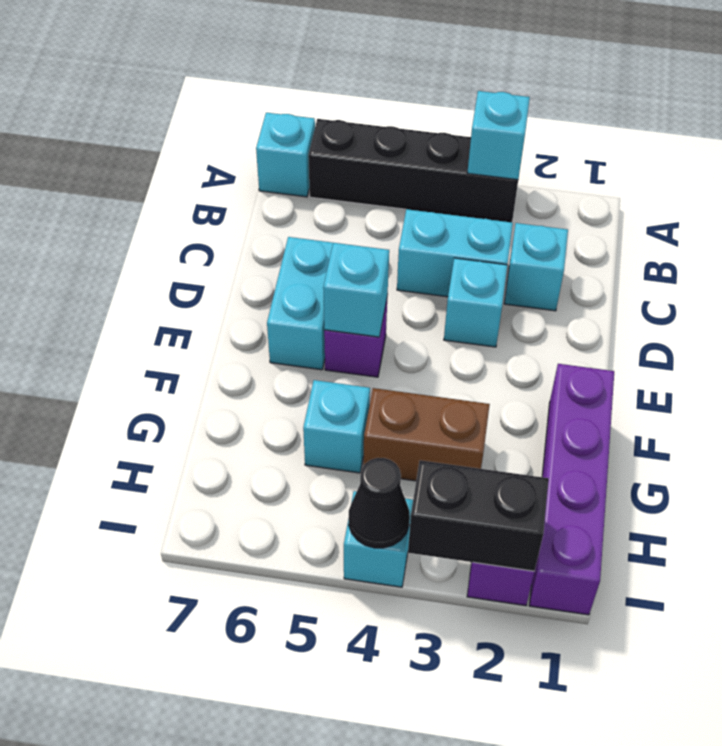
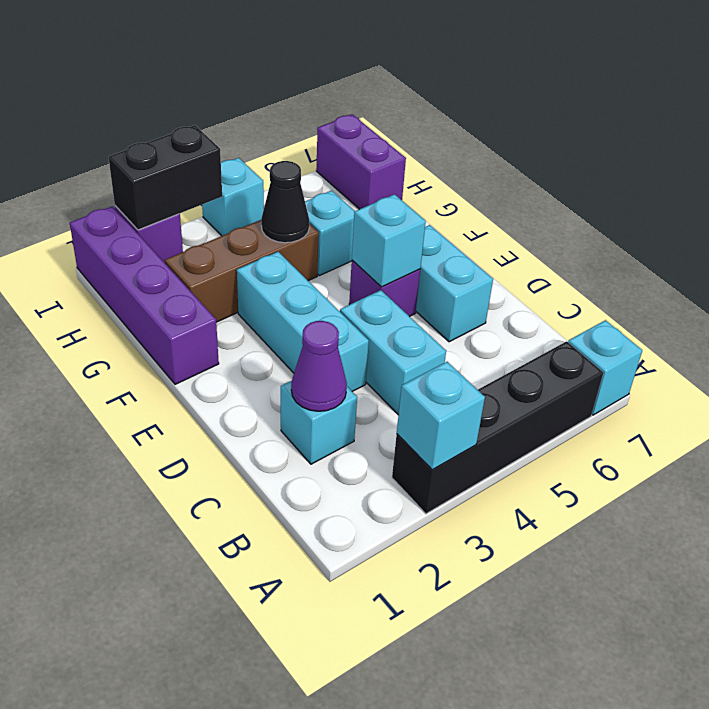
none -> purple 1x1 cone [291,321,347,411]
cyan 1x2 brick [397,209,513,297] -> cyan 1x2 brick turned to [340,290,446,415]
cyan 1x1 brick [444,258,507,347] -> cyan 1x3 brick [237,252,369,391]
brown 1x2 brick [363,388,490,481] -> brown 1x3 brick [165,220,319,322]
none -> purple 1x2 brick [316,114,406,209]
black 1x1 cone [349,458,410,548] -> black 1x1 cone moved to [261,161,309,243]

